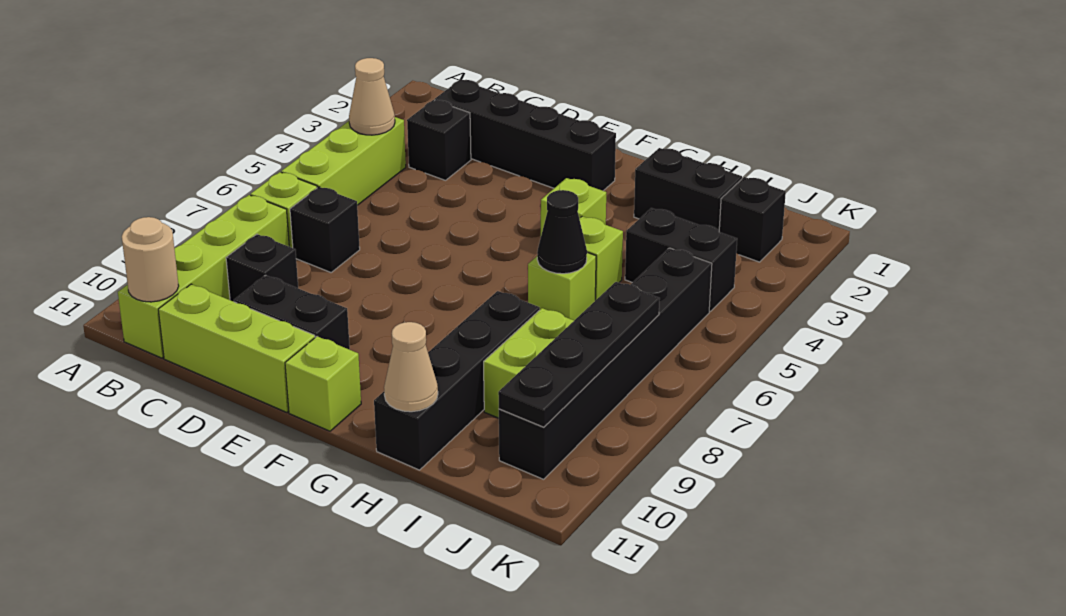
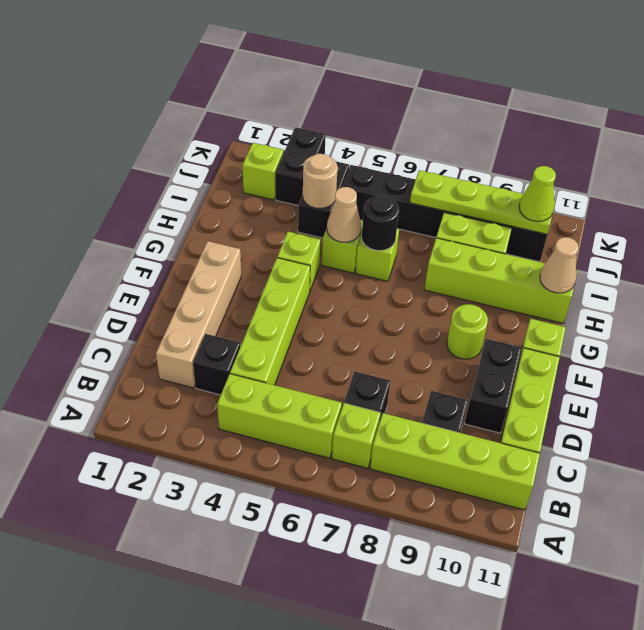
tan 1x1 cone [349,58,395,135] -> tan 1x1 cone moved to [327,187,361,242]
tan 1x1 round brick [122,217,179,302] -> tan 1x1 round brick moved to [303,154,338,209]
black 1x4 brick [434,80,616,191] -> tan 1x4 brick [156,241,241,388]
none -> lime 1x4 brick [230,258,310,385]
none -> lime 1x1 round brick [447,304,488,359]
black 1x2 brick [634,148,742,231] -> black 1x2 brick moved to [275,127,326,205]
black 1x1 cone [537,190,587,274] -> black 1x1 round brick [362,195,399,251]
black 1x4 brick [374,291,540,470] -> lime 1x4 brick [424,238,577,323]
black 1x1 brick [719,177,786,262] -> lime 1x1 brick [242,143,284,200]
black 1x4 plate [498,282,660,427] -> lime 1x4 plate [410,170,555,234]
none -> lime 1x1 cone [519,166,556,222]

